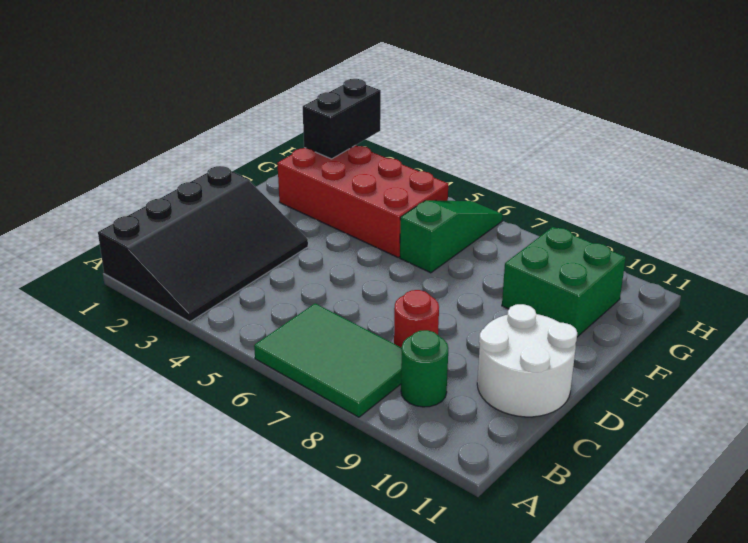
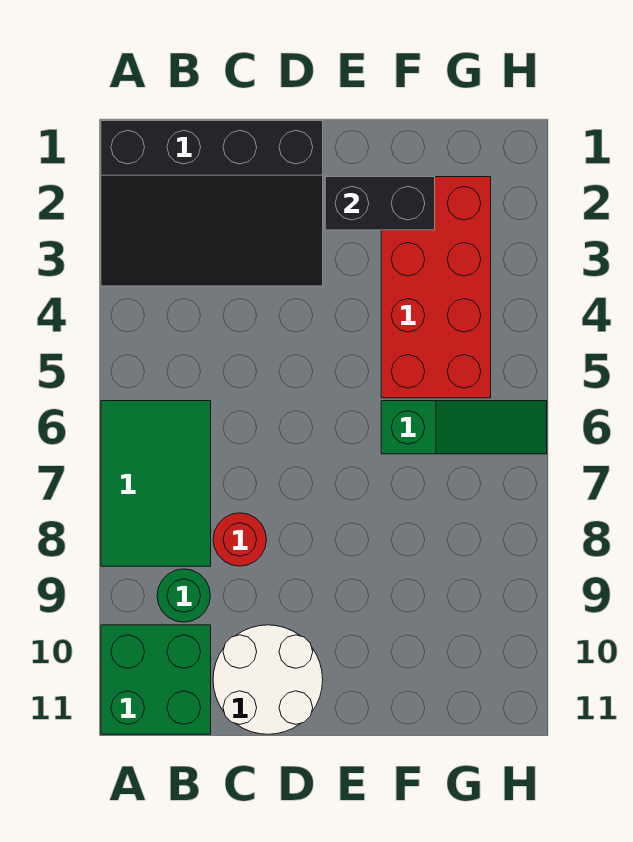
green 2x2 brick [502,227,626,337] -> green 2x2 brick moved to [101,625,211,734]
black 1x2 brick [303,79,381,159] -> black 1x2 brick moved to [325,177,435,230]

